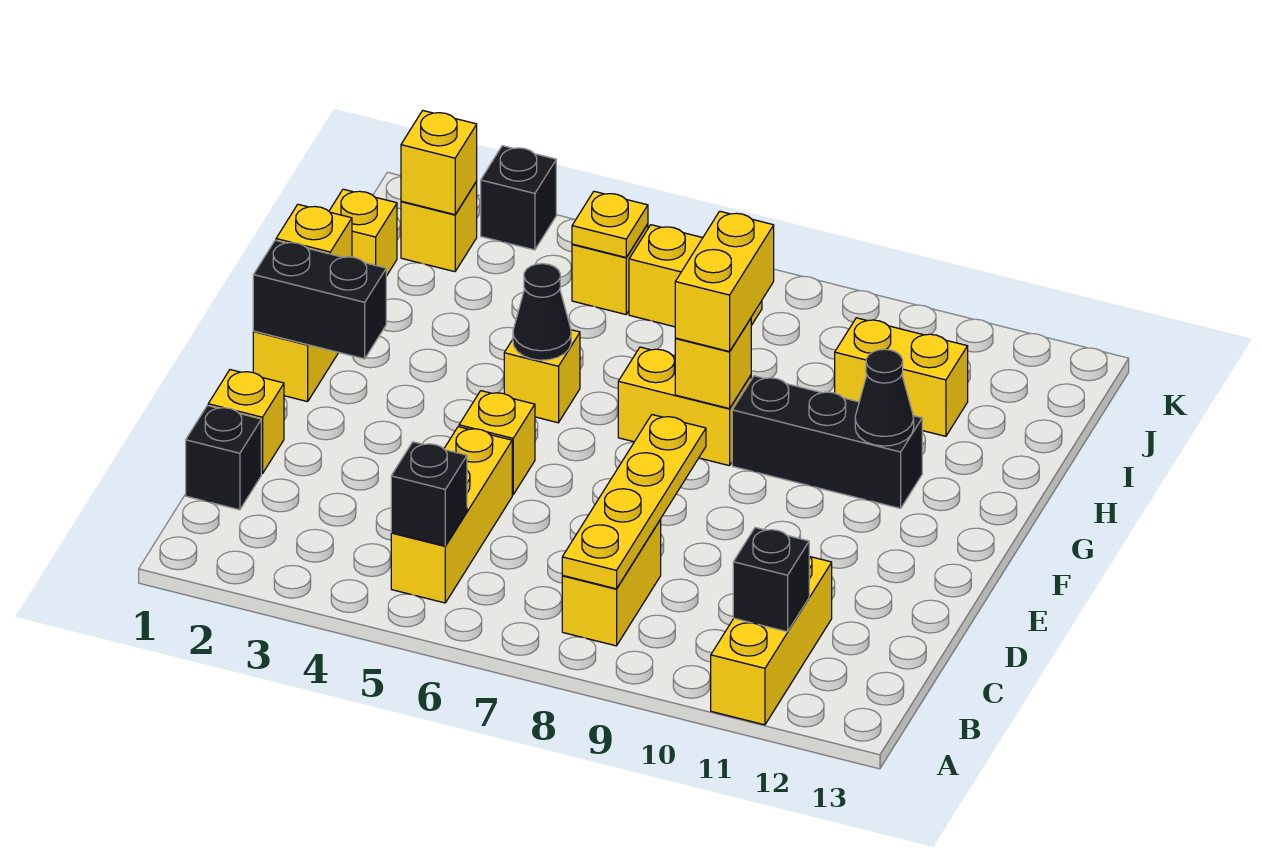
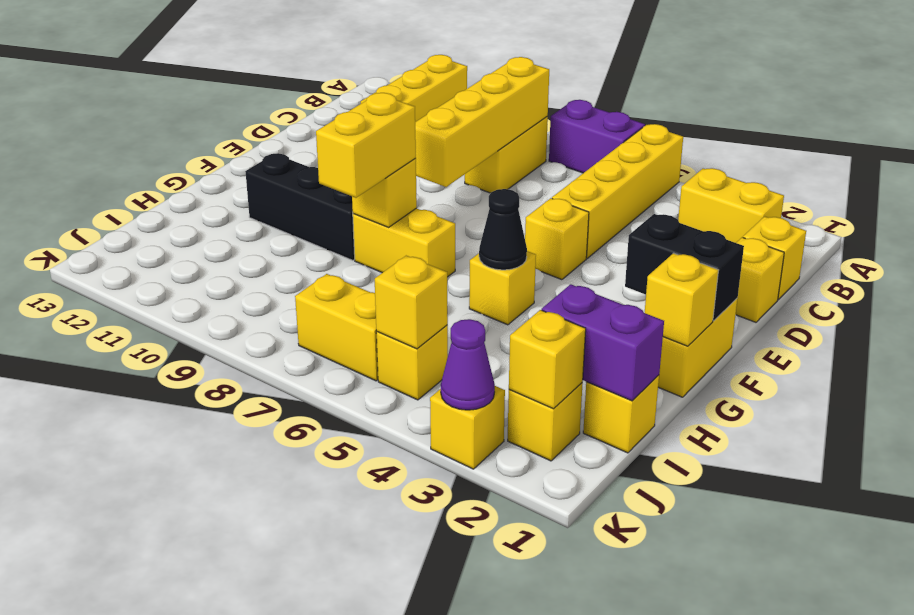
none -> purple 1x2 brick [549,100,645,173]
yellow 1x3 brick [391,427,512,603] -> yellow 1x4 brick [552,124,683,258]
black 1x1 brick [391,442,467,546] -> none
yellow 1x4 plate [562,415,706,589] -> yellow 1x4 brick [415,57,549,187]
black 1x1 brick [733,528,809,632] -> none
black 1x1 brick [186,406,261,510] -> yellow 1x1 brick [743,216,806,300]
black 1x1 cone [855,349,914,446] -> none
none -> purple 1x2 brick [542,284,664,401]
yellow 1x2 brick [835,318,968,436] -> yellow 1x2 brick moved to [678,168,784,243]
yellow 1x1 plate [572,191,648,257] -> yellow 1x1 brick [375,256,448,349]
black 1x1 brick [481,146,556,250] -> yellow 1x1 brick [430,386,505,469]
none -> purple 1x1 cone [441,319,495,410]

